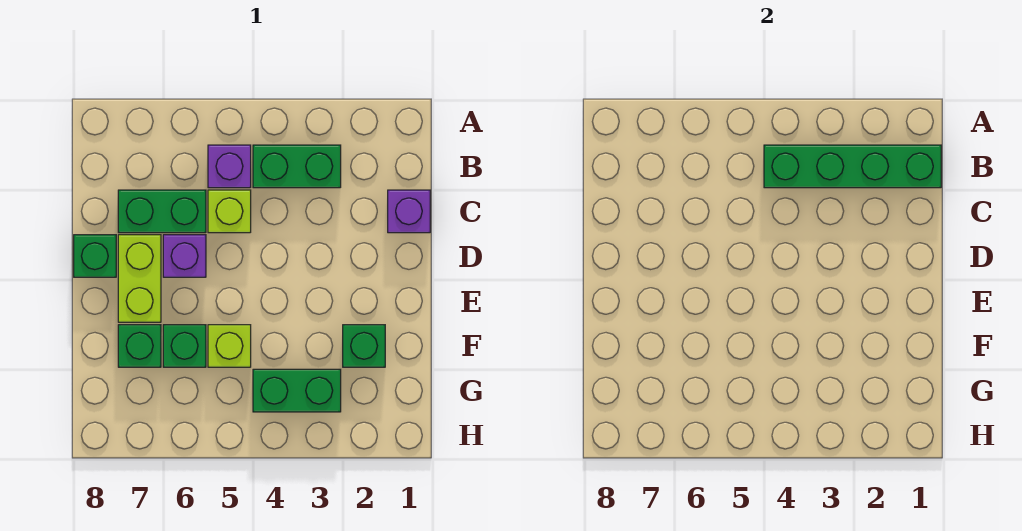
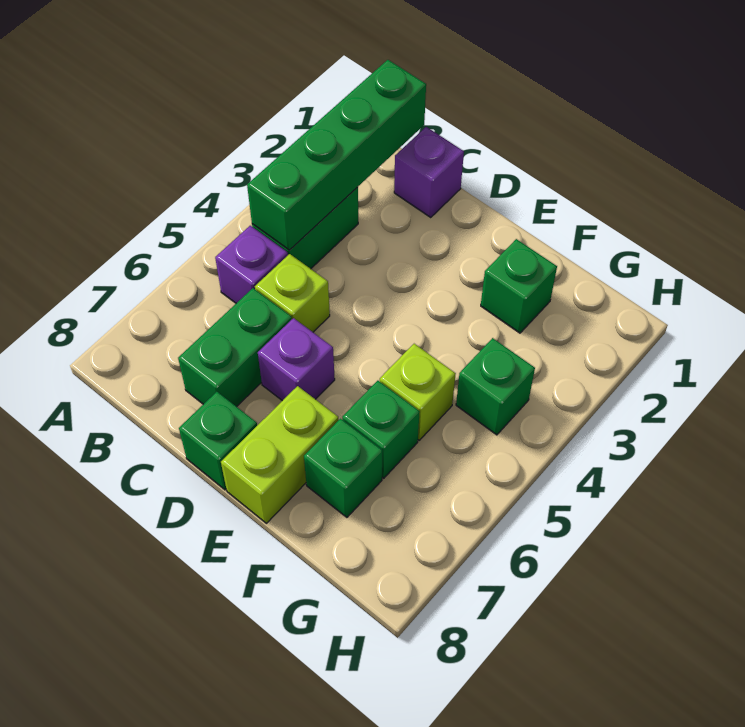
lime 1x2 brick [118,235,161,322] -> lime 1x2 brick turned to [221,386,338,523]
green 1x2 brick [253,369,341,412] -> green 1x1 brick [456,338,535,435]

